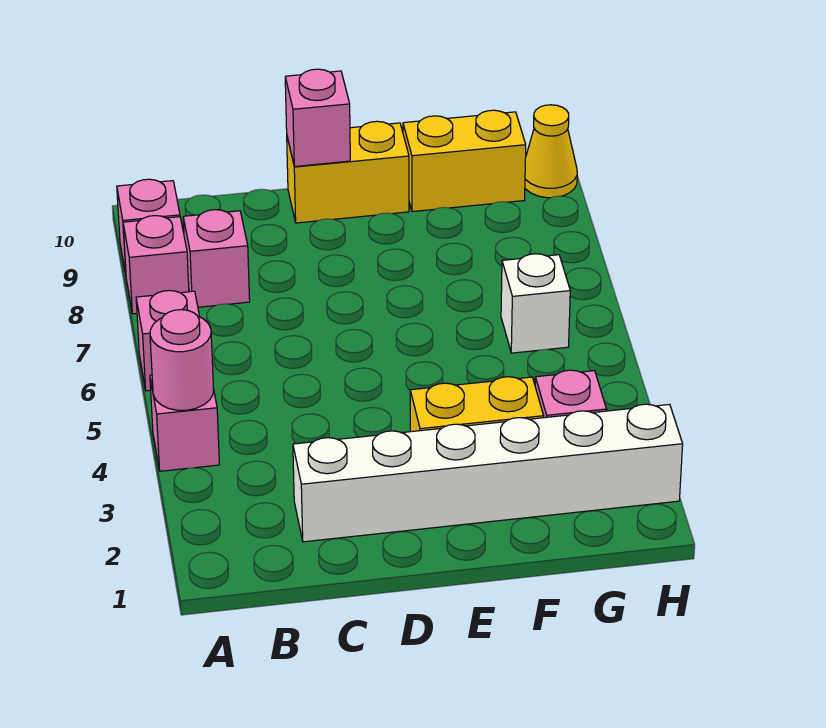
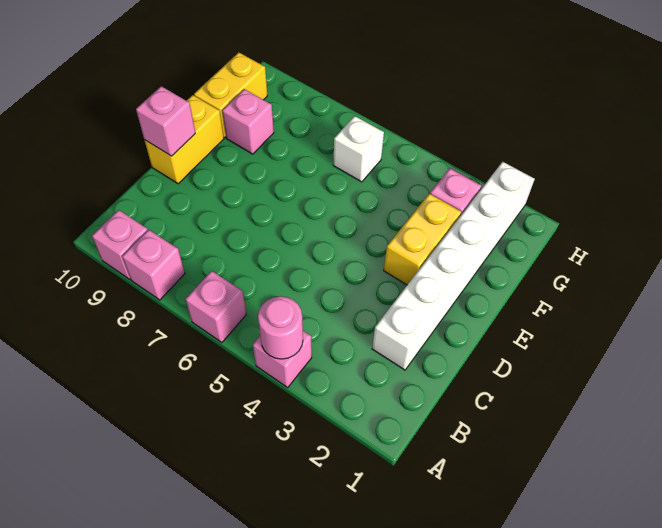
pink 1x1 brick [183,210,250,307] -> pink 1x1 brick moved to [222,89,274,154]
yellow 1x1 cone [525,105,577,198] -> none

